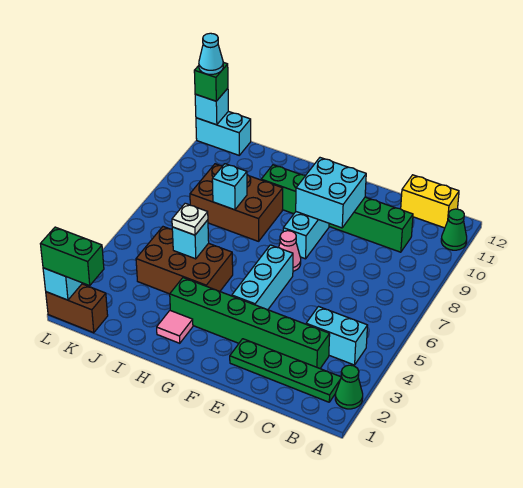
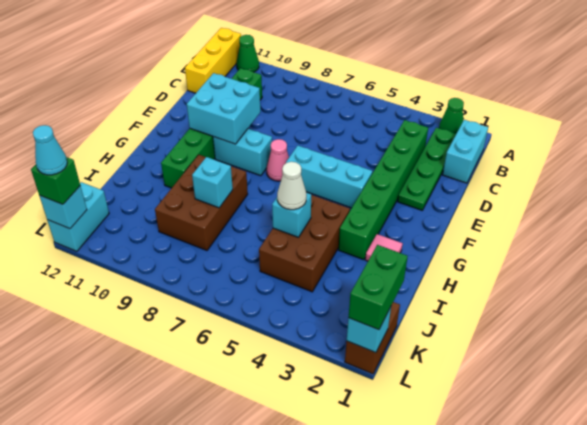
cyan 1x2 brick [306,307,368,365] -> cyan 1x2 brick moved to [443,120,488,183]
yellow 1x2 brick [401,175,459,228] -> yellow 1x3 brick [185,28,241,93]
white 1x1 plate [172,203,208,235] -> white 1x1 cone [277,162,306,210]

